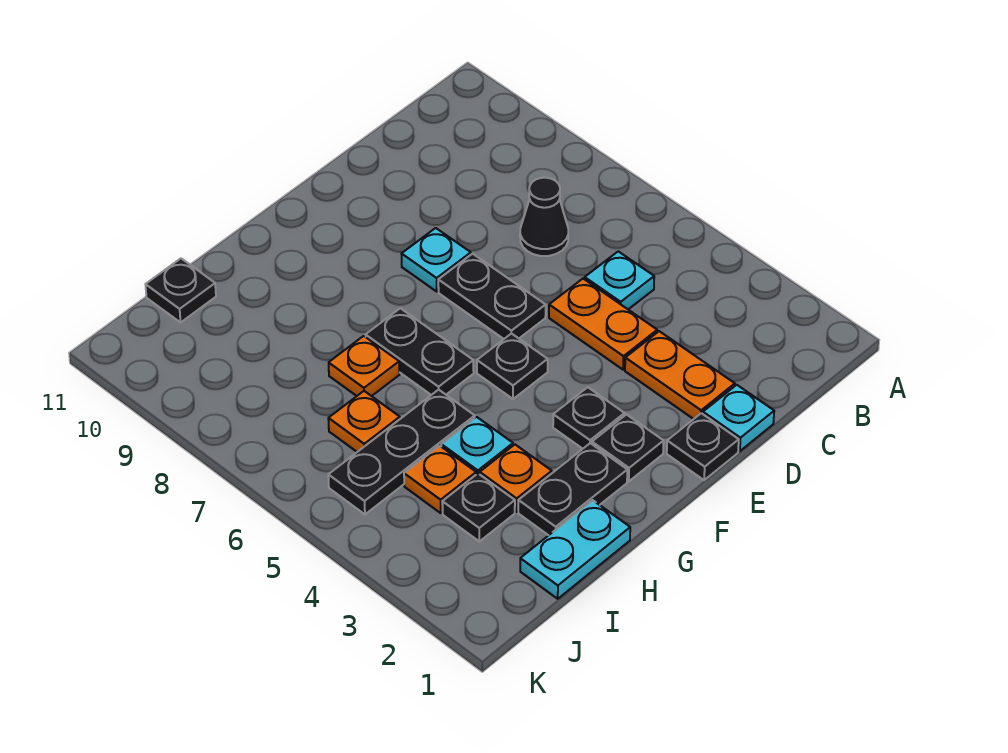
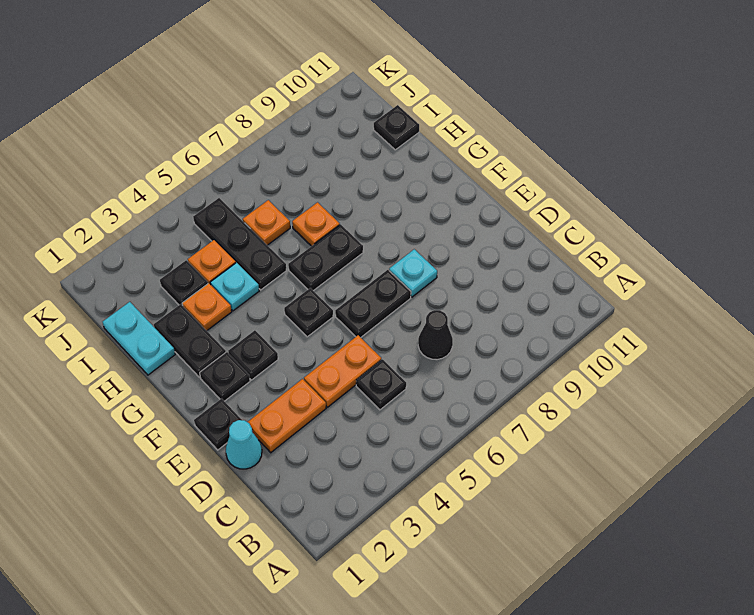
cyan 1x1 plate [585,251,654,309] -> black 1x1 plate [356,359,406,410]
cyan 1x1 plate [703,385,774,451] -> cyan 1x1 cone [226,420,262,469]

